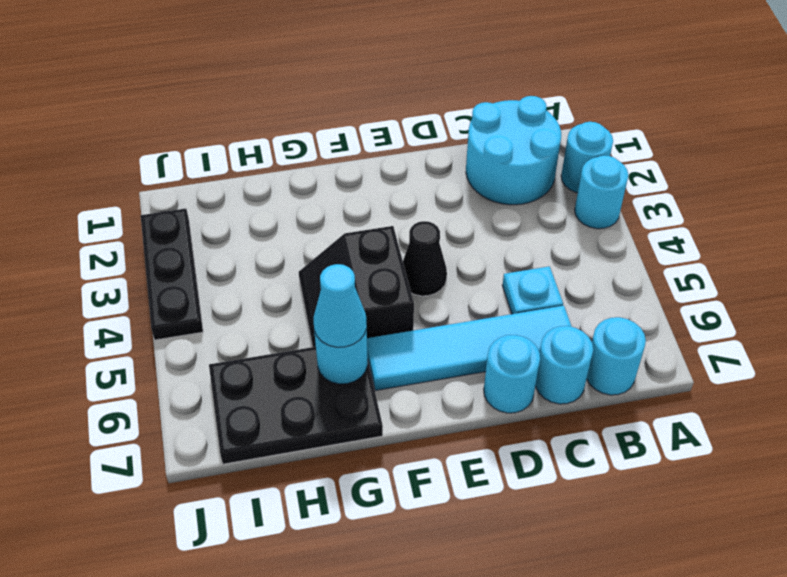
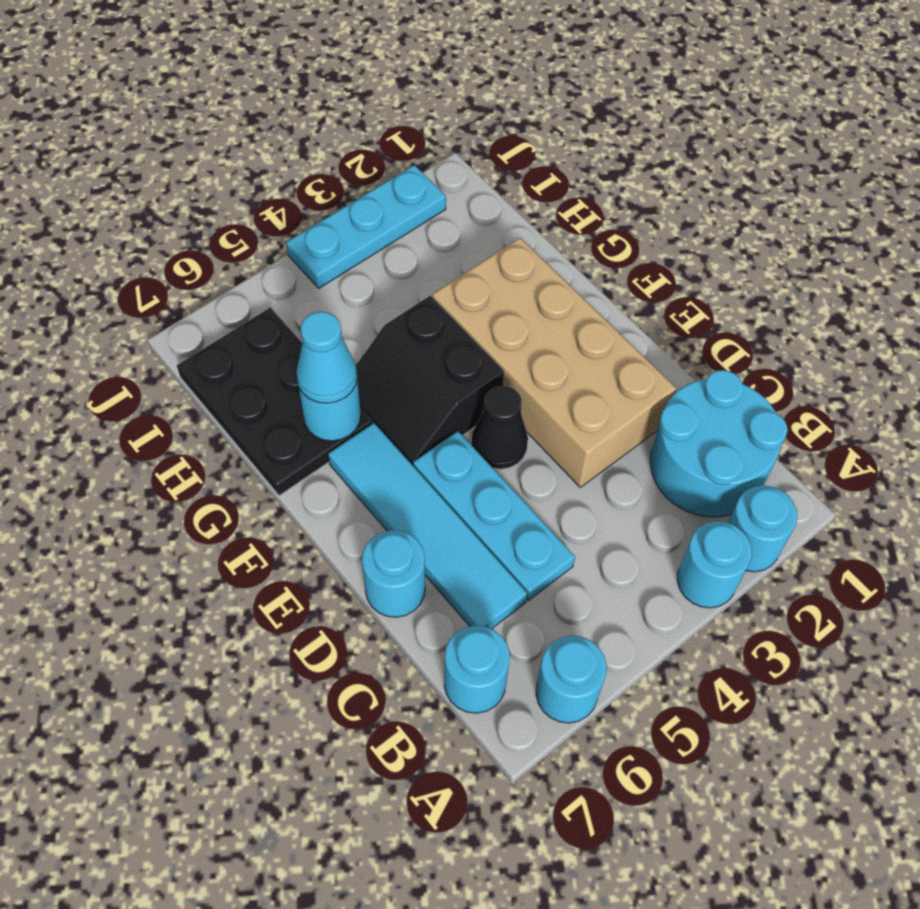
cyan 1x1 plate [502,266,563,314] -> cyan 1x3 plate [413,431,575,601]
cyan 1x1 round brick [536,326,593,404] -> cyan 1x1 round brick moved to [536,635,607,723]
none -> tan 2x4 brick [432,238,676,487]
black 2x2 slope [299,226,414,347] -> black 2x2 slope turned to [356,296,504,465]
black 1x3 plate [141,208,203,340] -> cyan 1x3 plate [286,165,446,288]

